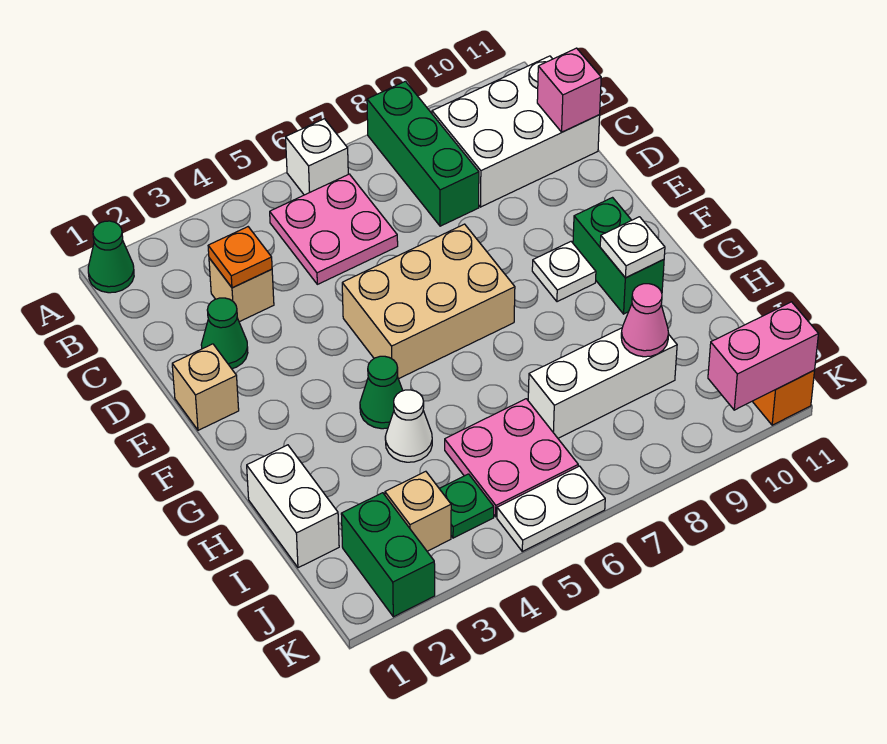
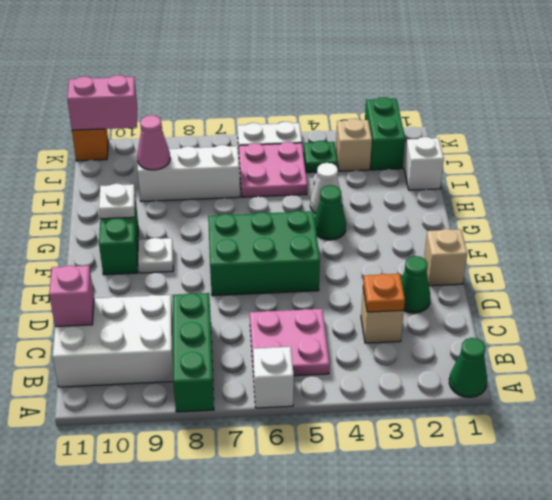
tan 2x3 brick [342,224,515,379] -> green 2x3 brick [208,211,320,296]
white 1x2 brick [247,445,339,568] -> white 1x1 brick [404,137,444,190]

